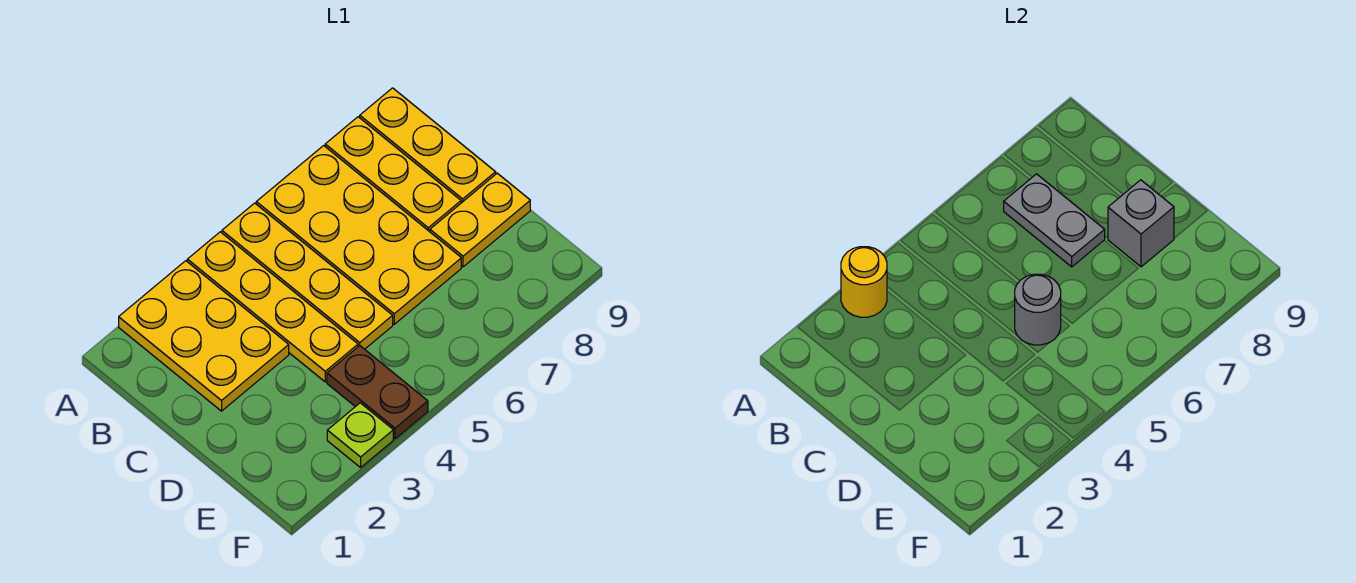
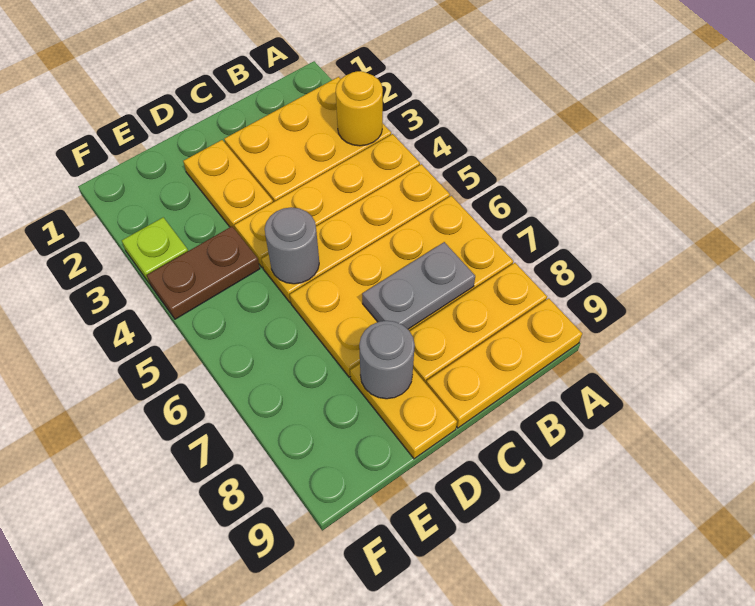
none -> yellow 1x2 plate [183,140,273,229]
grey 1x1 brick [1108,180,1174,267] -> grey 1x1 round brick [359,321,415,399]

